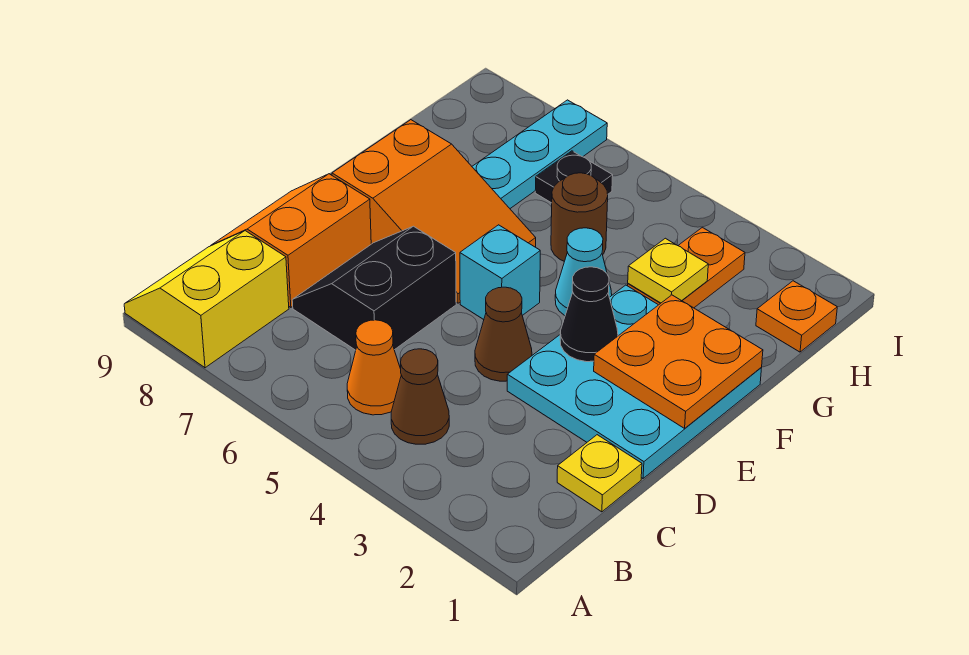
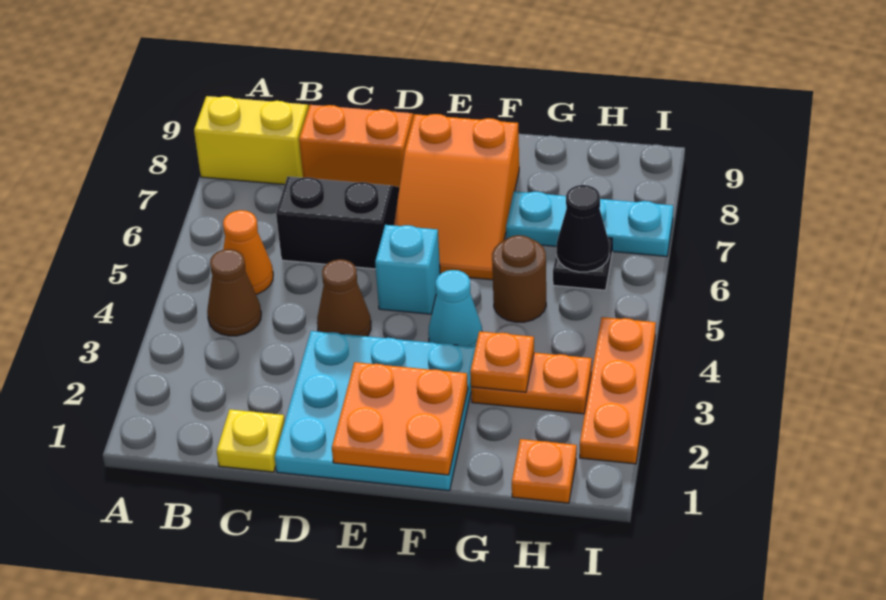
black 1x1 cone [560,267,618,362] -> black 1x1 cone moved to [557,185,609,272]
yellow 1x1 plate [628,238,708,303] -> orange 1x1 plate [470,331,534,392]
none -> orange 1x3 plate [580,317,656,464]

